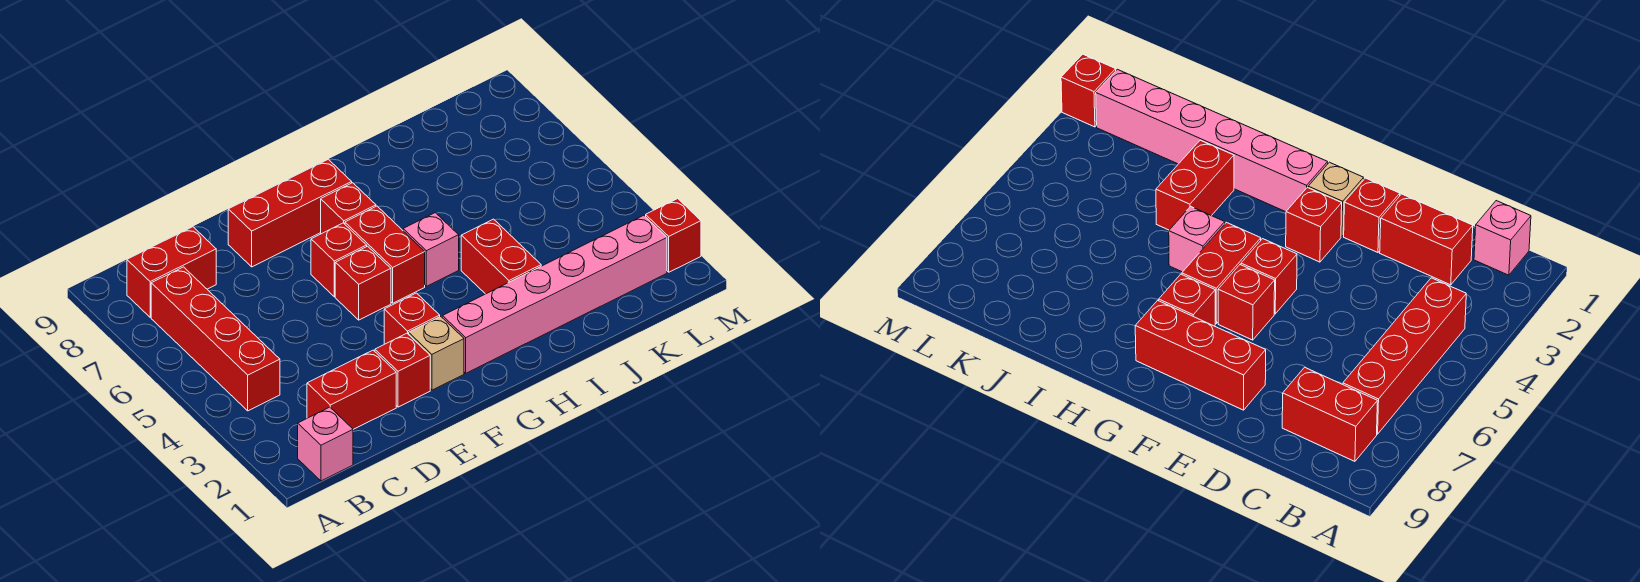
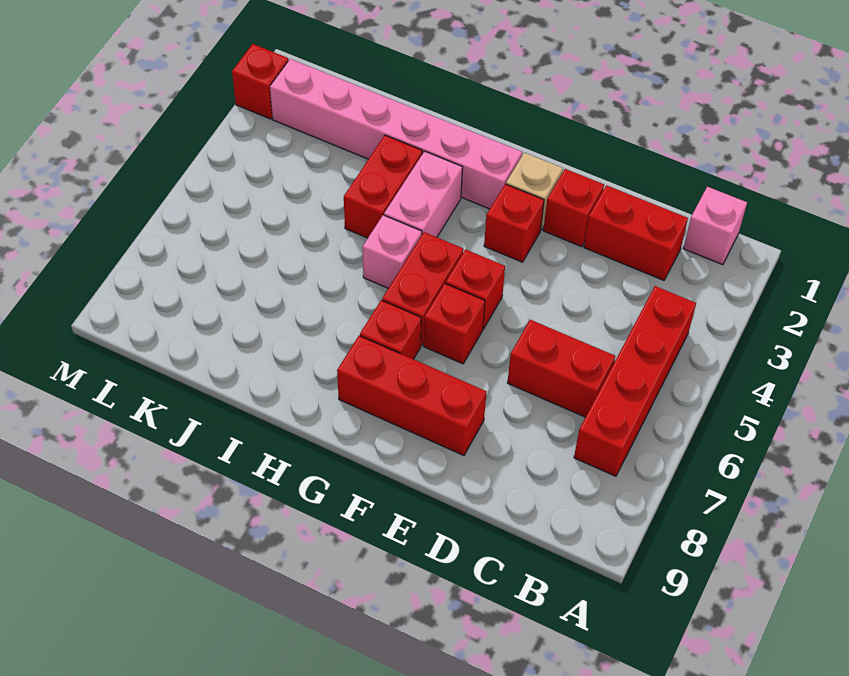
red 1x2 brick [127,227,216,317] -> red 1x2 brick moved to [508,320,615,417]
none -> pink 1x2 brick [384,151,463,237]

